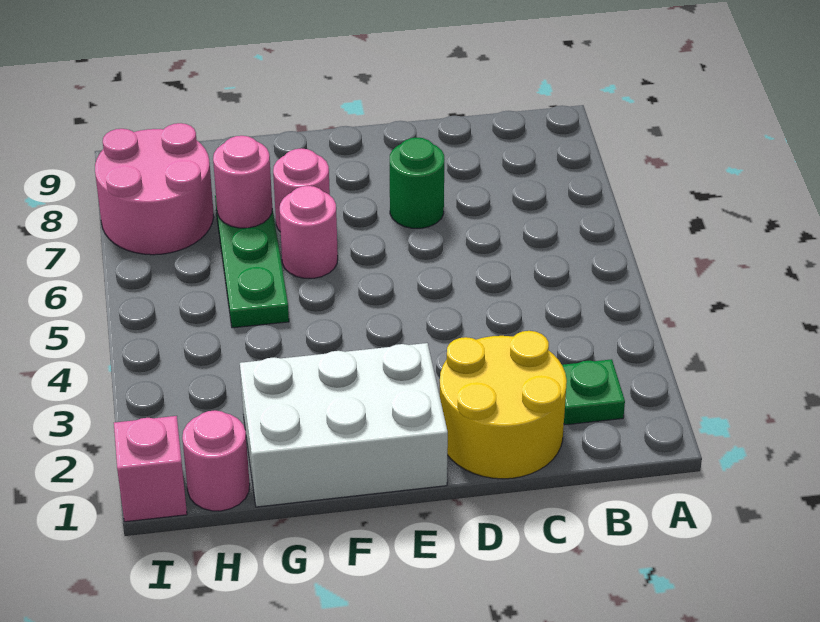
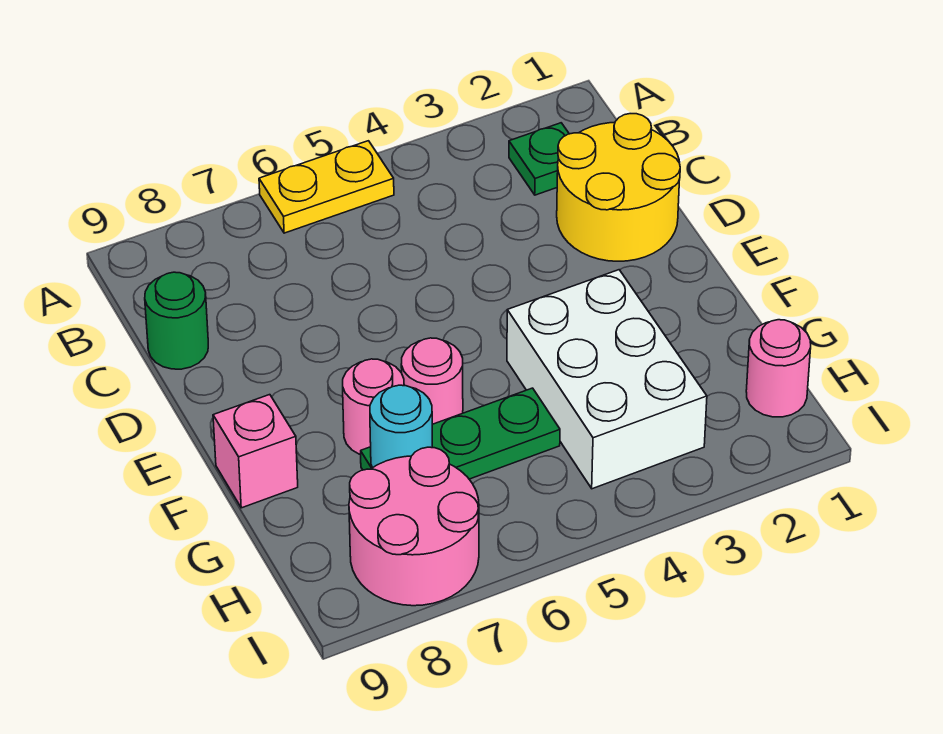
none -> yellow 1x2 plate [259,141,394,233]
green 1x1 round brick [390,138,444,228] -> green 1x1 round brick moved to [145,272,208,369]
white 2x3 brick [240,343,448,507] -> white 2x3 brick moved to [507,270,707,489]
pink 1x1 round brick [213,136,272,228] -> cyan 1x1 round brick [370,385,432,468]
pink 1x1 brick [114,416,187,522] -> pink 1x1 brick moved to [213,395,298,508]

